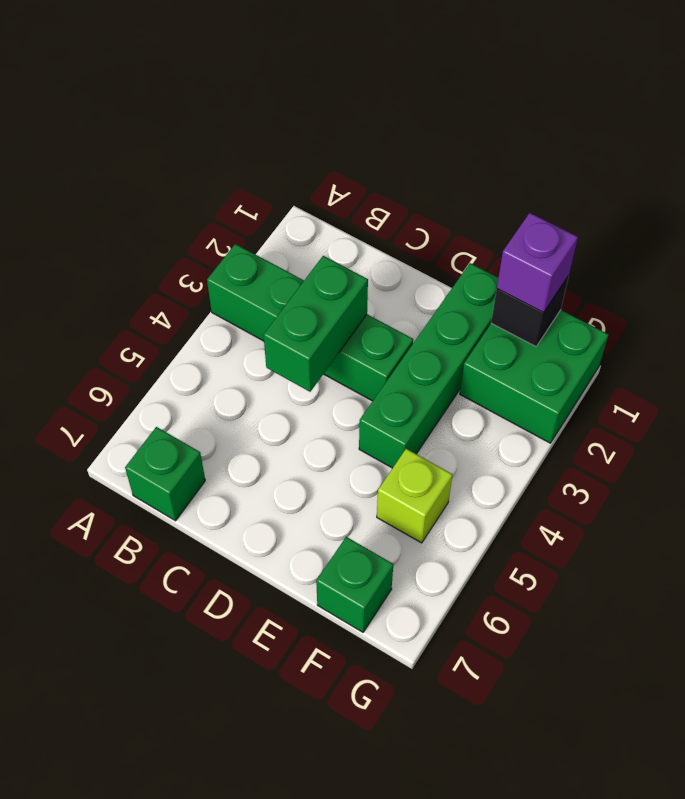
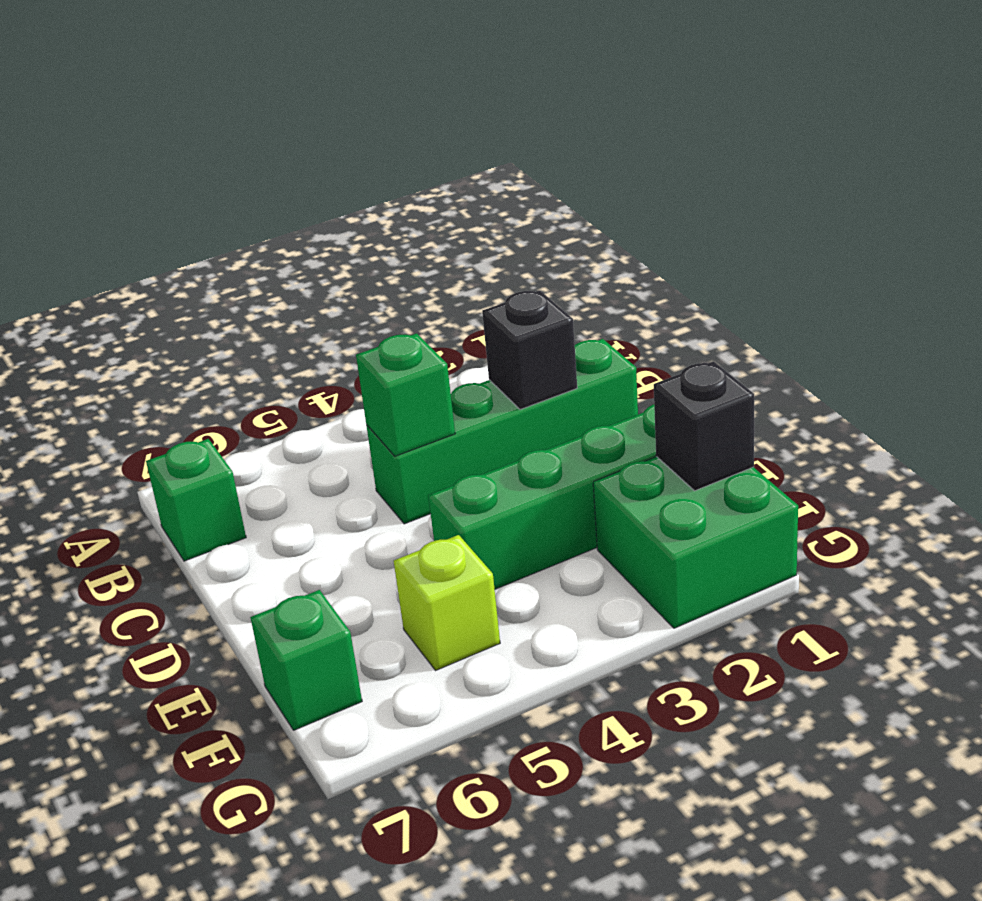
green 1x4 brick [207,244,413,401] -> green 1x4 brick turned to [366,339,638,524]
none -> black 1x1 brick [482,291,577,410]
green 1x2 brick [263,256,368,392] -> green 1x1 brick [356,333,455,456]
purple 1x1 brick [497,213,578,313] -> none

